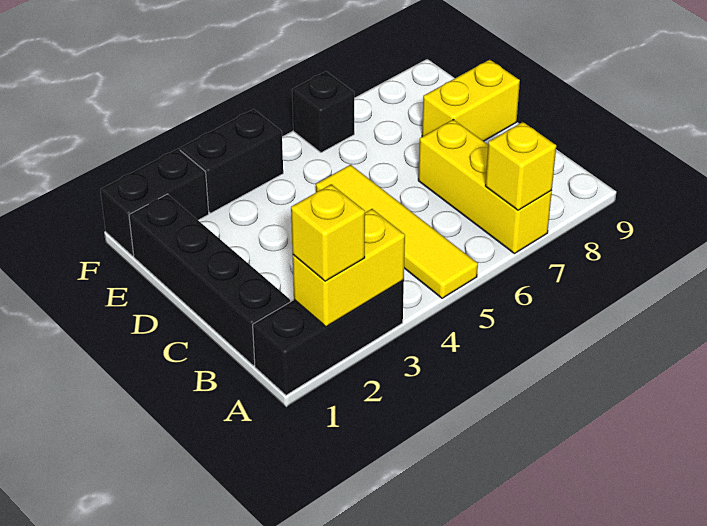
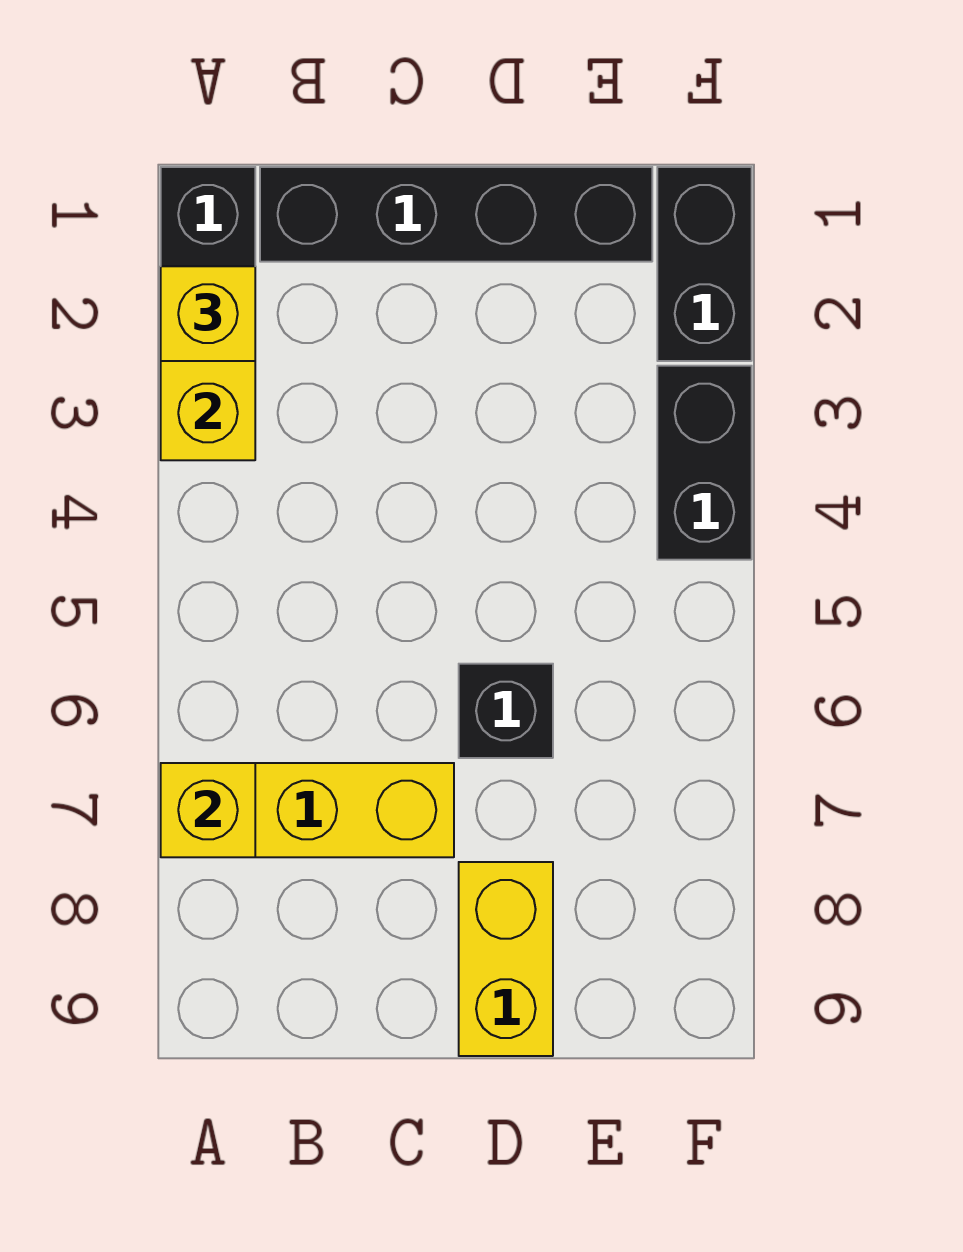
yellow 1x4 tile [316,165,478,298] -> none
black 1x1 brick [292,71,354,153] -> black 1x1 brick moved to [459,664,553,758]

